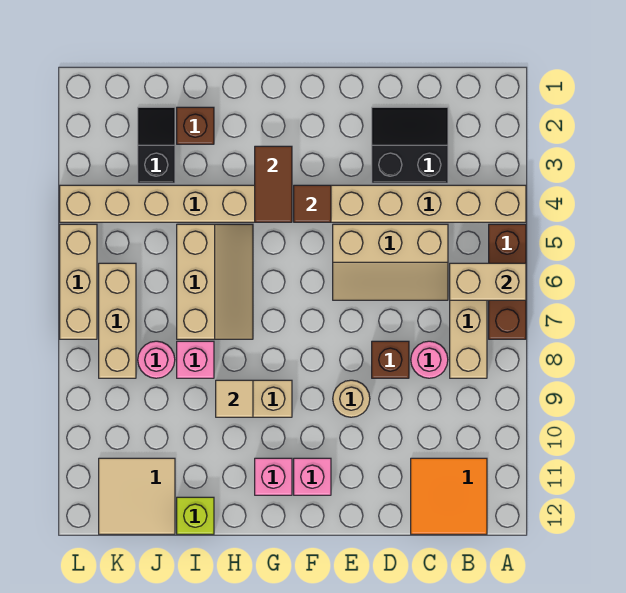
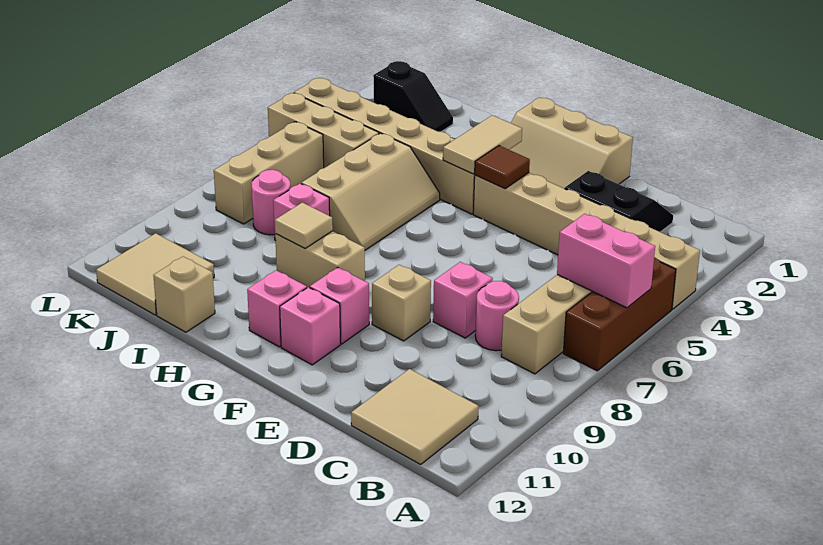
tan 1x2 brick [450,263,526,300] -> pink 1x2 brick [557,214,655,308]
orange 2x2 tile [411,458,487,534] -> tan 2x2 tile [351,369,479,464]
tan 2x3 slope [333,224,448,300] -> tan 2x3 slope moved to [510,97,633,189]
brown 1x1 brick [372,341,409,378] -> pink 1x1 brick [433,262,493,338]
tan 1x1 round brick [333,380,370,417] -> tan 1x1 brick [372,265,431,341]
none -> pink 1x1 brick [310,267,369,344]
brown 1x2 tile [255,146,292,222] -> tan 1x2 tile [443,115,522,174]
brown 1x1 brick [177,107,214,144] -> none
lime 1x1 brick [177,497,214,534] -> tan 1x1 brick [153,256,215,332]
black 1x2 slope [138,107,175,183] -> black 1x2 slope turned to [373,61,453,132]
tan 1x3 brick [60,224,97,339] -> tan 1x3 brick turned to [268,93,379,168]

